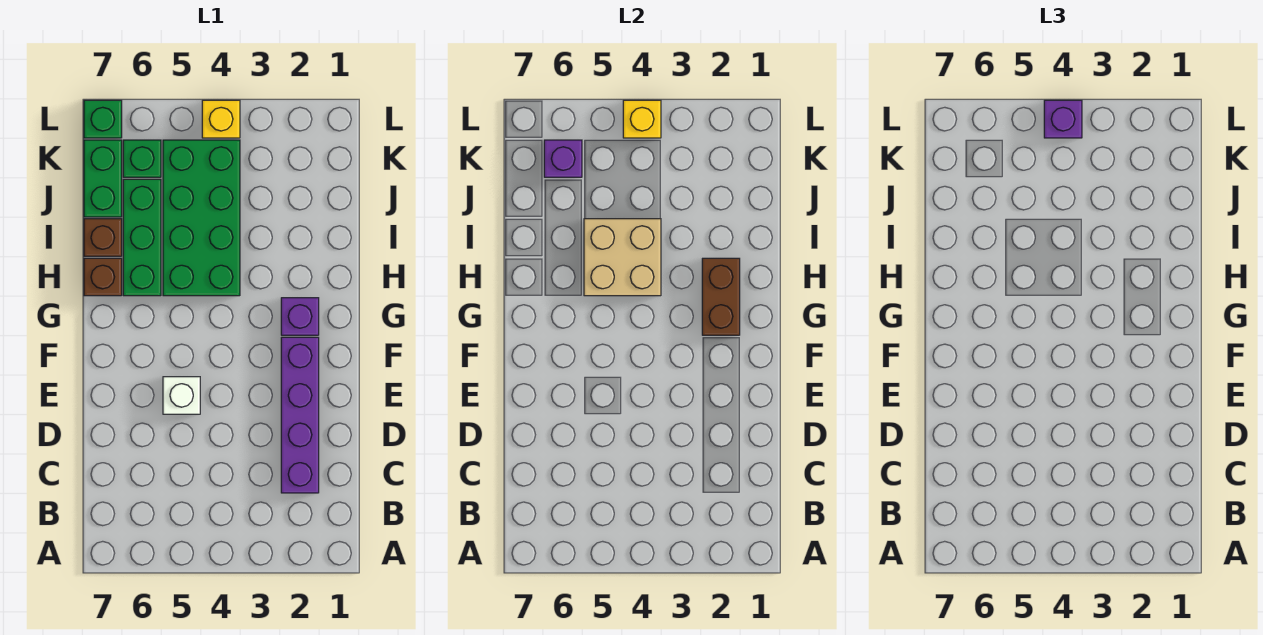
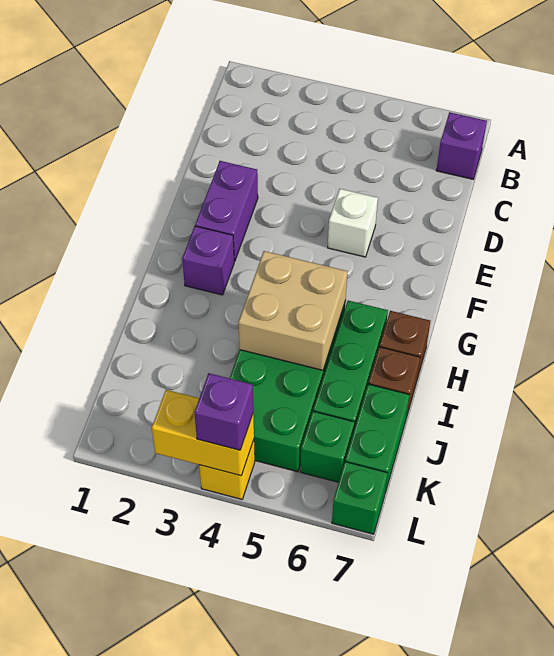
purple 1x4 brick [281,337,319,493] -> purple 1x2 brick [195,161,258,261]
brown 1x2 brick [702,258,740,335] -> none
purple 1x1 brick [544,140,582,177] -> purple 1x1 brick moved to [436,112,487,179]
yellow 1x1 brick [623,100,661,138] -> yellow 1x2 brick [152,390,254,476]

